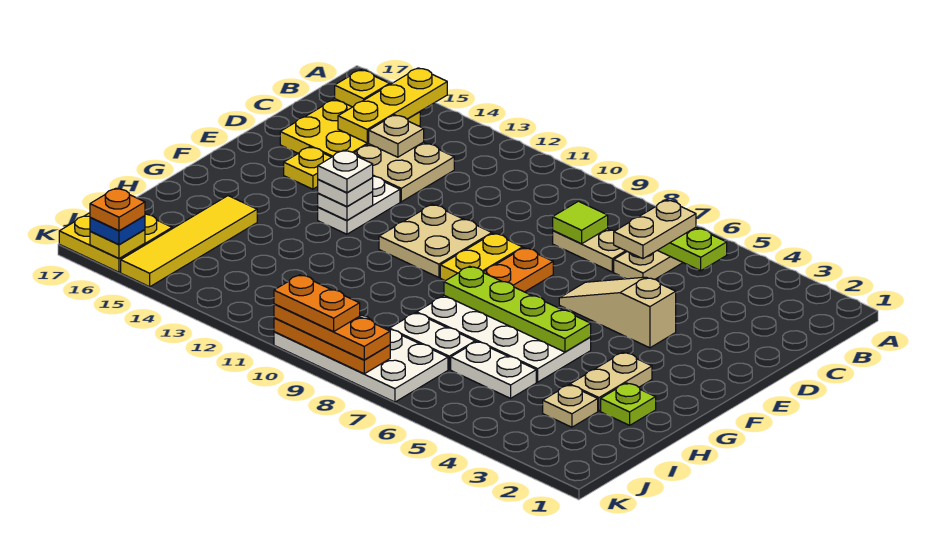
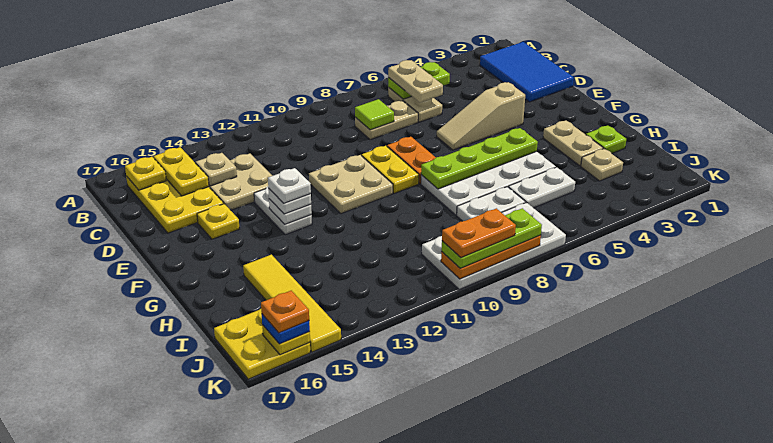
yellow 1x3 plate [338,68,447,143] -> yellow 1x2 plate [154,147,209,196]
none -> blue 2x3 tile [480,42,574,102]
orange 1x3 plate [274,304,390,360] -> lime 1x3 plate [441,208,542,268]

